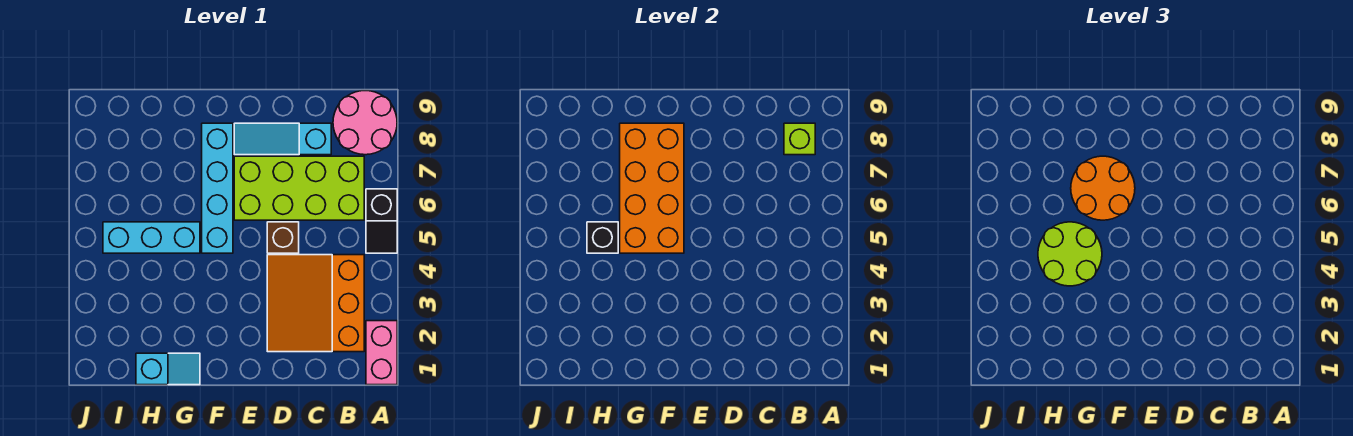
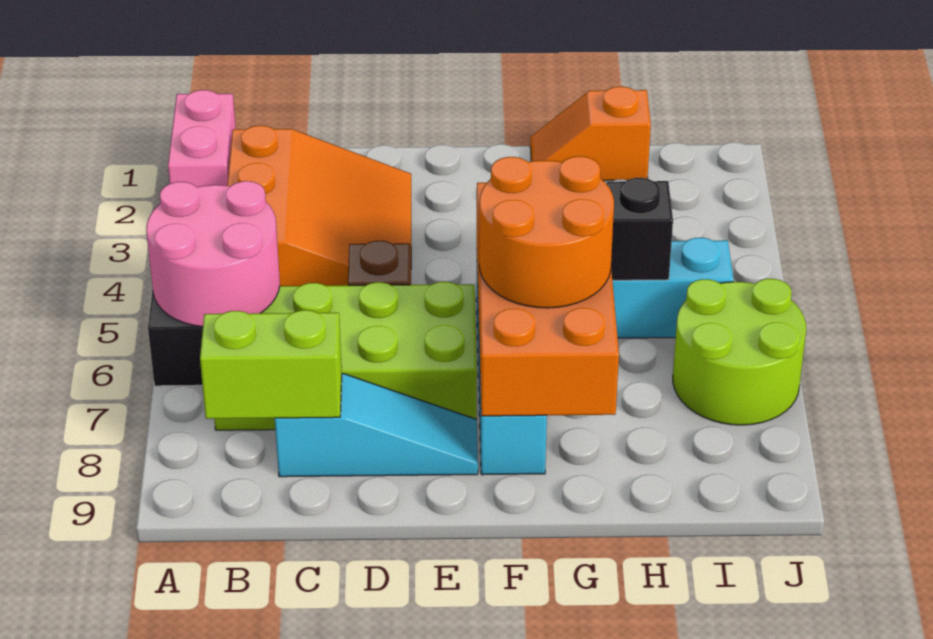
pink 2x2 round brick [333,91,397,155] -> pink 2x2 round brick moved to [146,181,280,327]
lime 1x1 brick [784,123,815,155] -> lime 1x2 brick [200,310,342,419]
cyan 1x2 slope [136,353,200,385] -> orange 1x2 slope [530,86,651,181]
lime 2x2 round brick [1038,222,1102,286] -> lime 2x2 round brick moved to [673,279,806,425]

